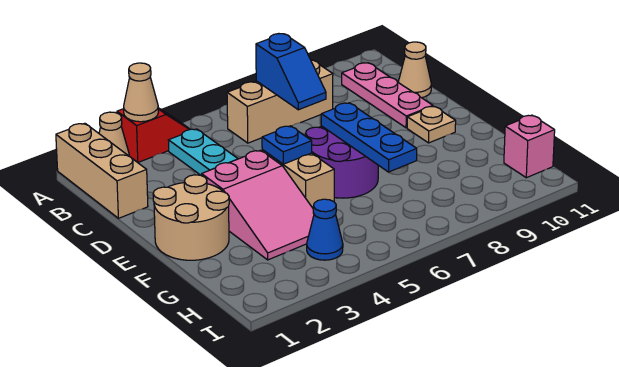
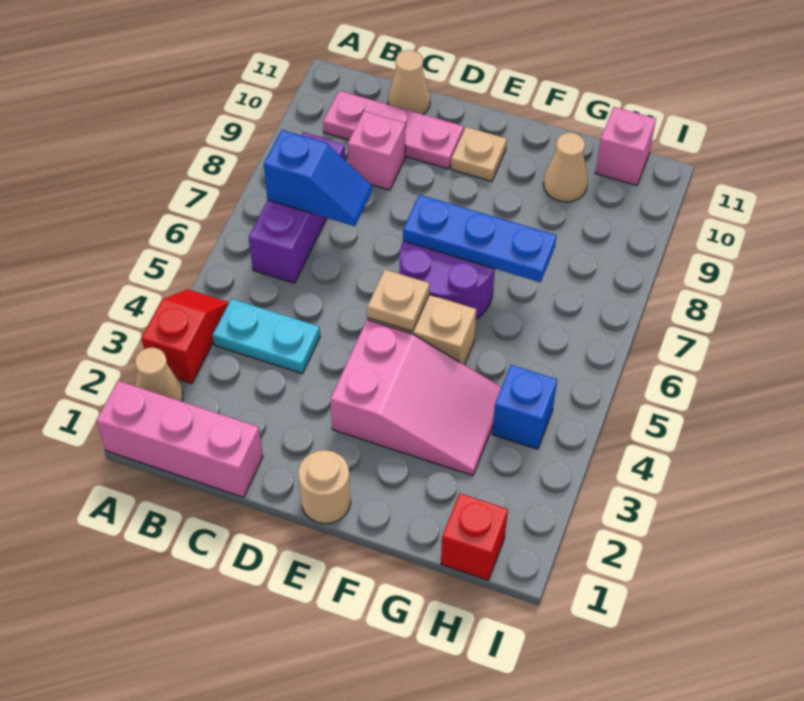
tan 1x3 brick [56,123,148,218] -> pink 1x3 brick [97,381,263,497]
tan 1x1 cone [124,63,158,122] -> tan 1x1 cone moved to [543,133,588,202]
tan 1x3 brick [227,60,333,143] -> purple 1x3 brick [249,132,345,283]
none -> pink 1x1 brick [348,111,405,190]
tan 2x2 round brick [153,175,229,260] -> tan 1x1 round brick [298,450,351,524]
blue 1x1 plate [262,126,312,164] -> tan 1x1 plate [367,270,430,331]
none -> red 1x1 brick [441,493,508,580]
blue 1x1 cone [307,199,343,260] -> blue 1x1 brick [492,365,557,449]

